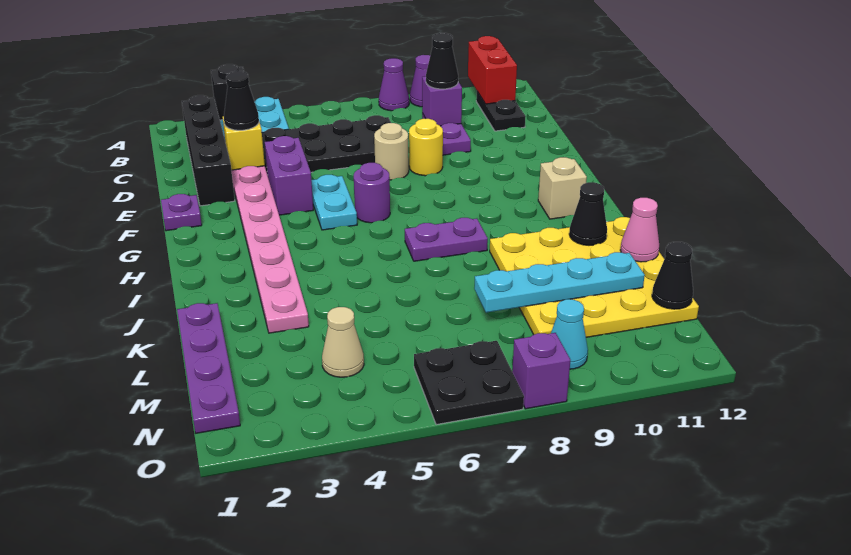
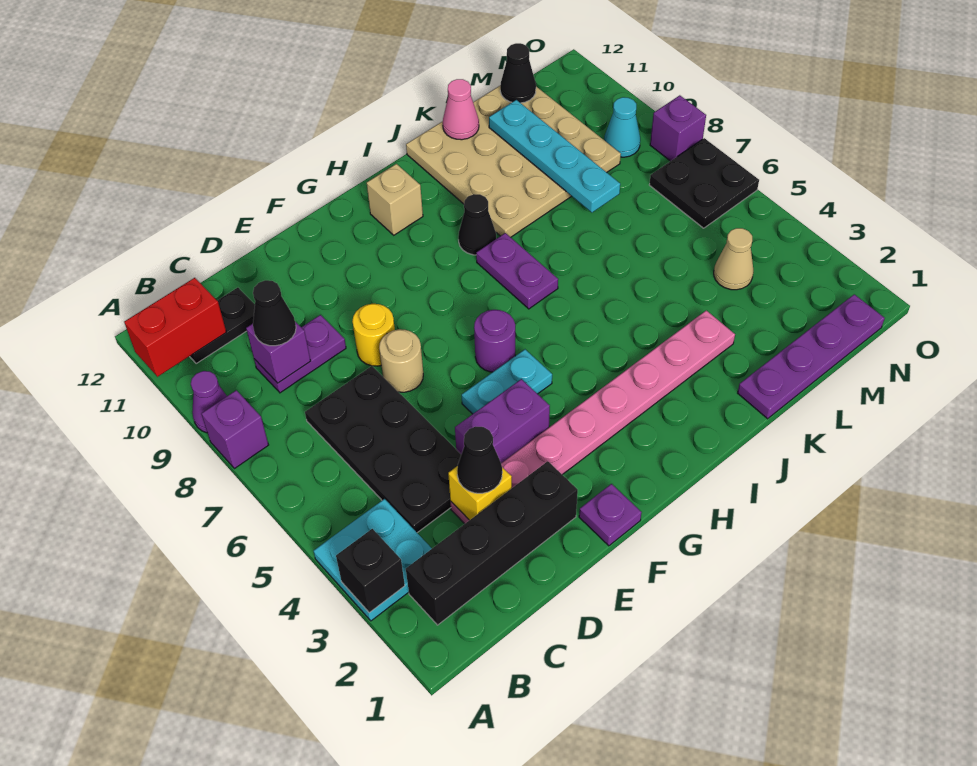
purple 1x1 cone [379,58,409,111] -> purple 1x1 brick [201,390,268,469]
yellow 4x4 plate [490,217,699,337] -> tan 4x4 plate [406,86,621,237]
black 1x1 cone [569,182,607,245] -> black 1x1 cone moved to [458,194,496,255]

